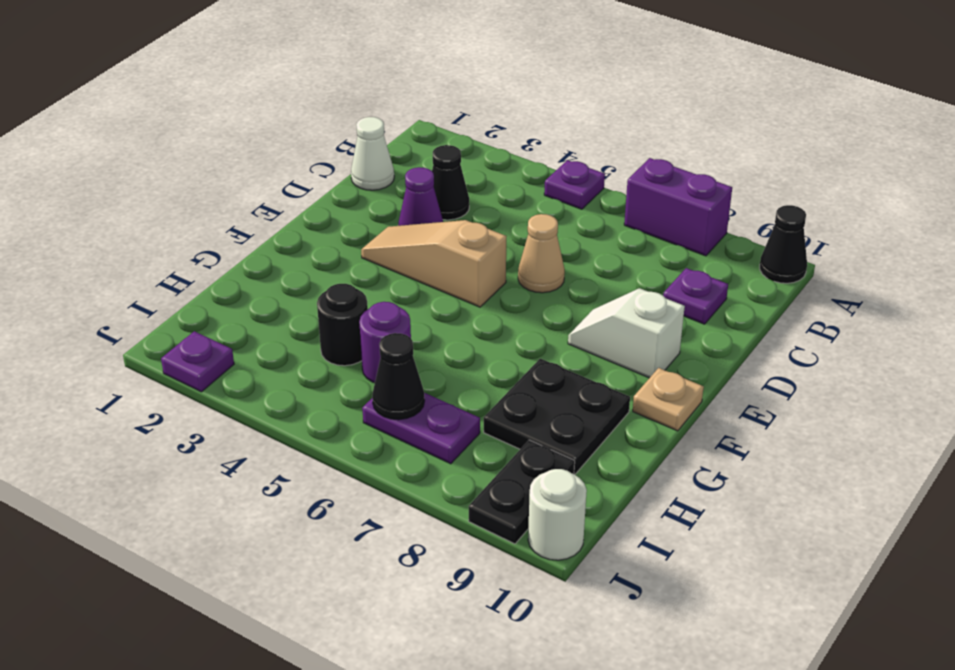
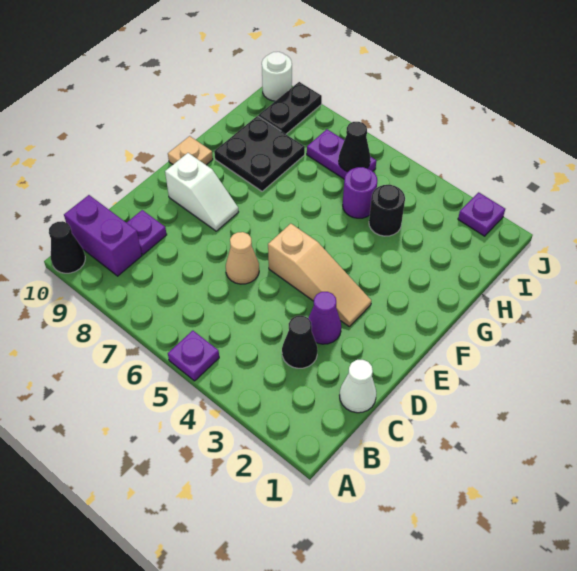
purple 1x2 brick [624,158,732,256] -> purple 1x2 brick moved to [64,195,142,276]

